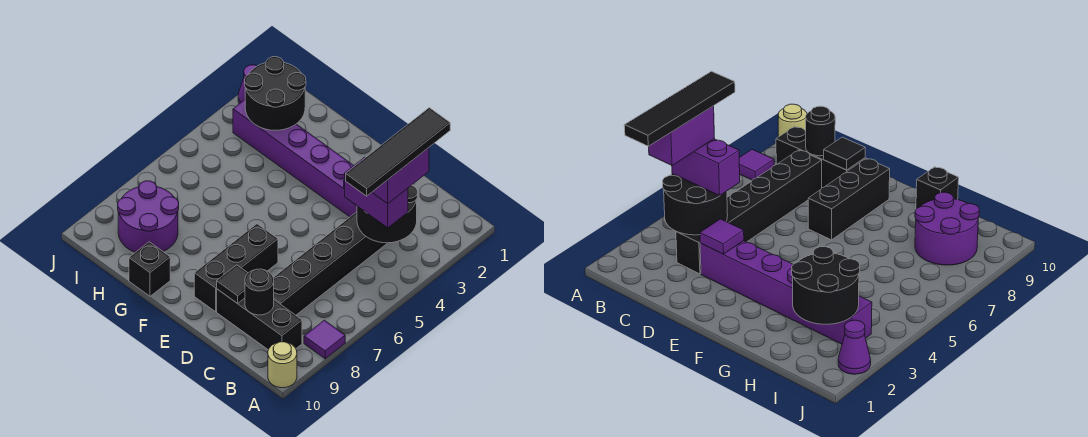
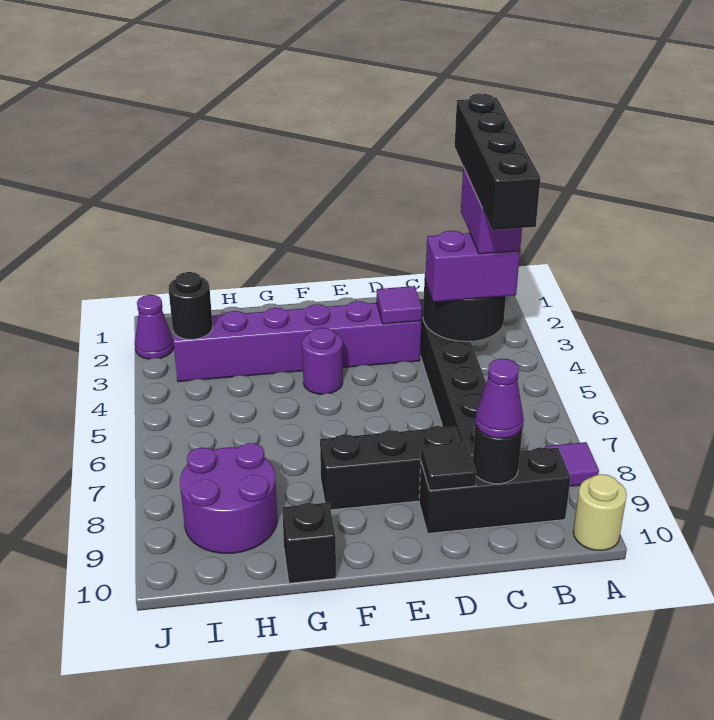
black 1x4 tile [346,108,450,196] -> black 1x4 brick [455,93,540,230]
none -> purple 1x1 cone [475,359,523,438]
black 1x3 brick [194,224,278,312] -> black 1x3 brick turned to [320,426,461,510]
none -> purple 1x1 round brick [302,328,343,394]
black 2x2 round brick [245,57,306,130] -> black 1x1 round brick [168,272,213,339]

